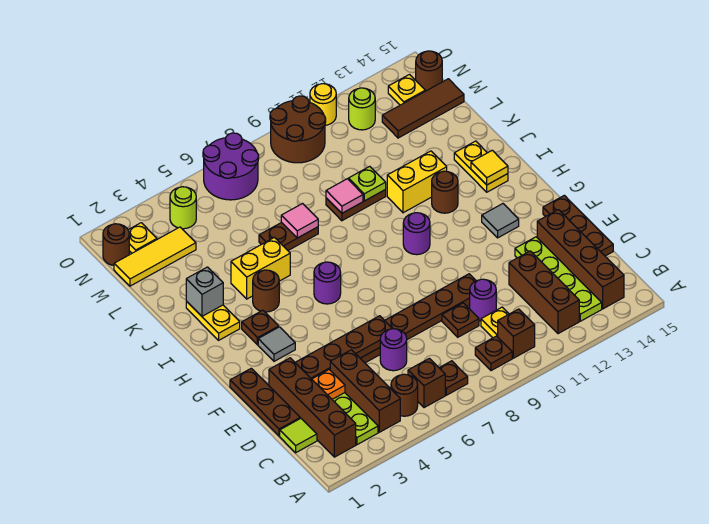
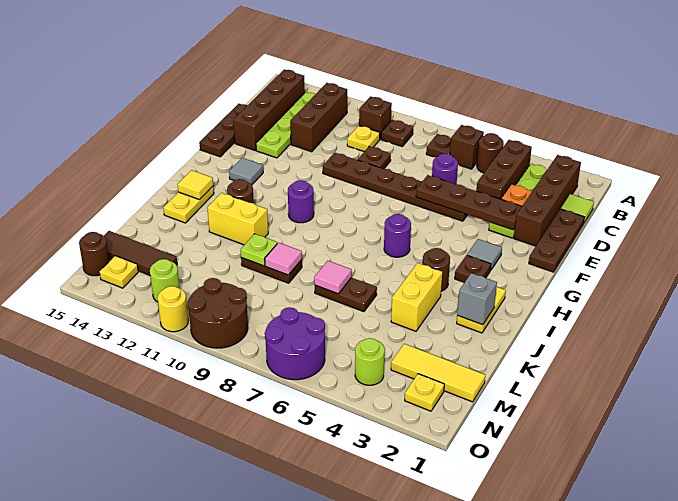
purple 1x1 round brick [470,279,496,321] -> none
yellow 1x2 brick [231,238,290,299] -> yellow 1x2 brick turned to [391,263,442,331]
brown 1x1 round brick [103,224,129,265] -> none

